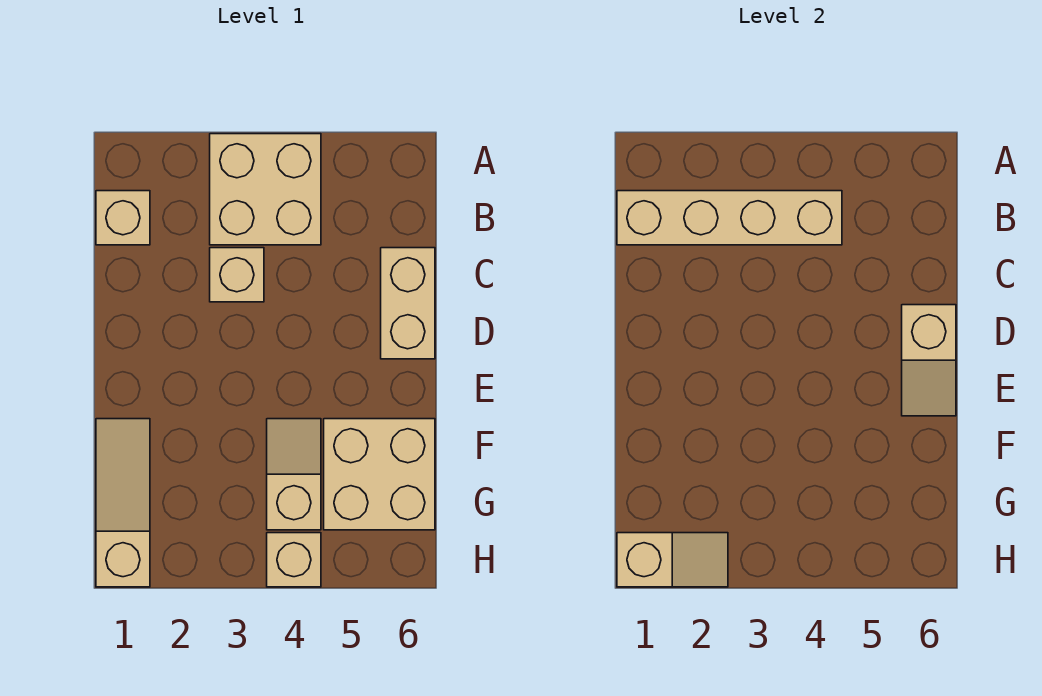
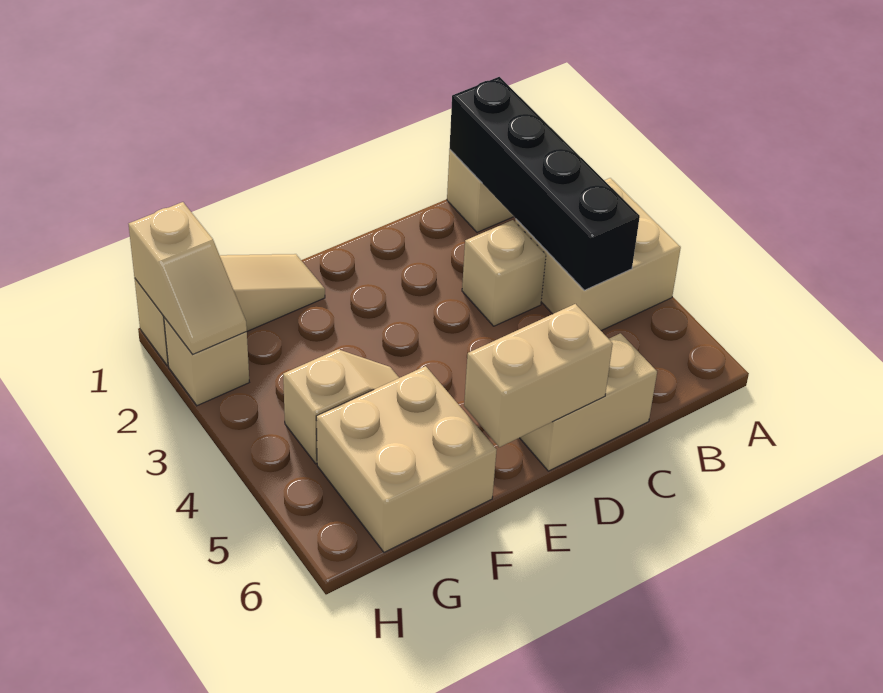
tan 1x4 brick [617,191,842,245] -> black 1x4 brick [449,77,640,290]
tan 1x2 slope [902,305,956,416] -> tan 1x2 brick [464,304,613,447]
tan 1x1 brick [267,533,321,587] -> tan 1x1 brick moved to [164,318,249,406]

